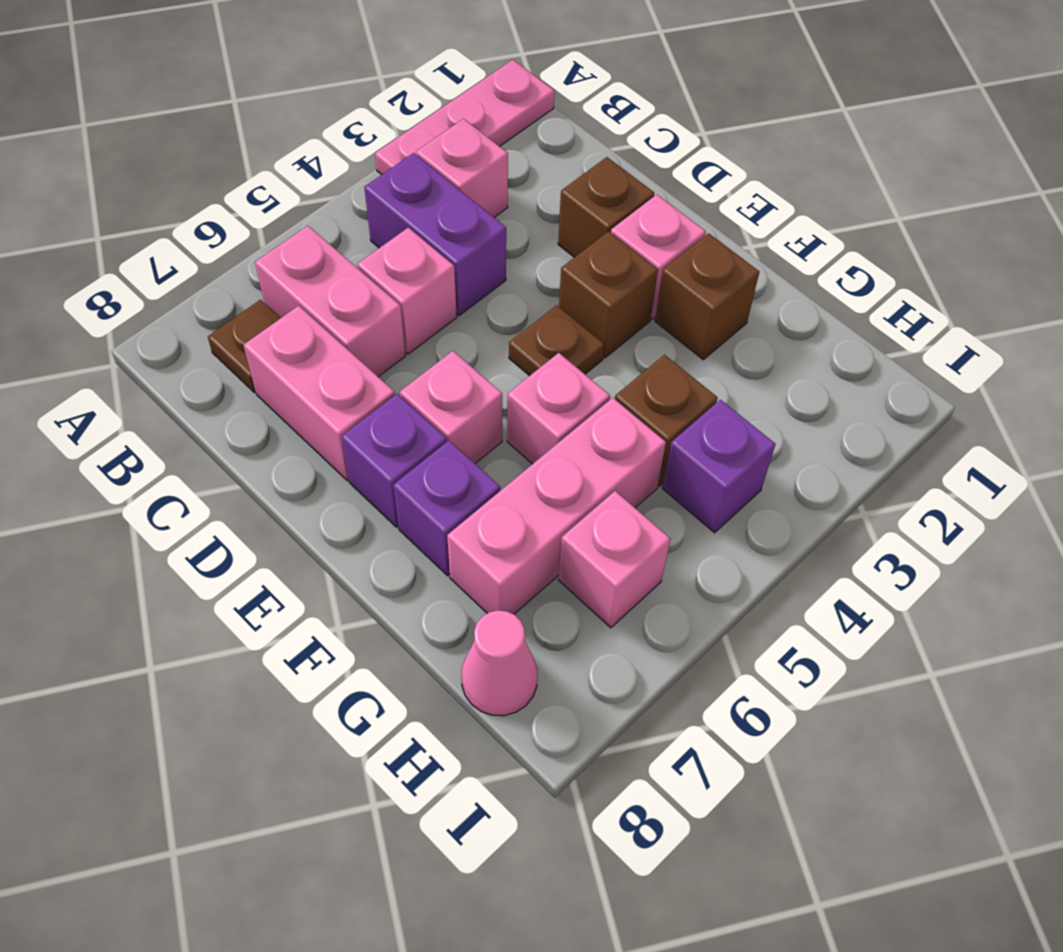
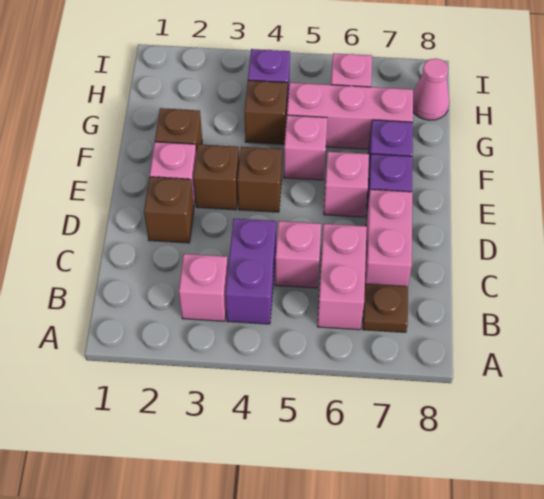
pink 1x3 plate [375,60,555,175] -> none
brown 1x1 plate [509,305,604,376] -> brown 1x1 brick [237,147,282,212]

